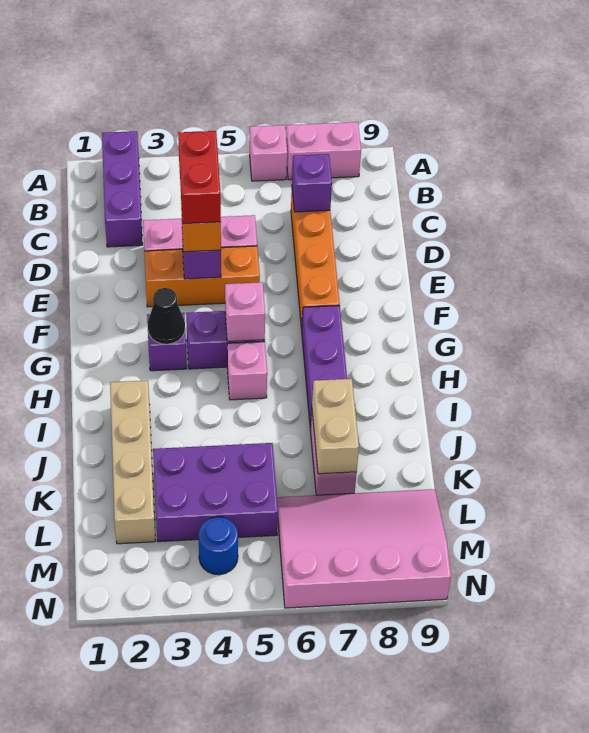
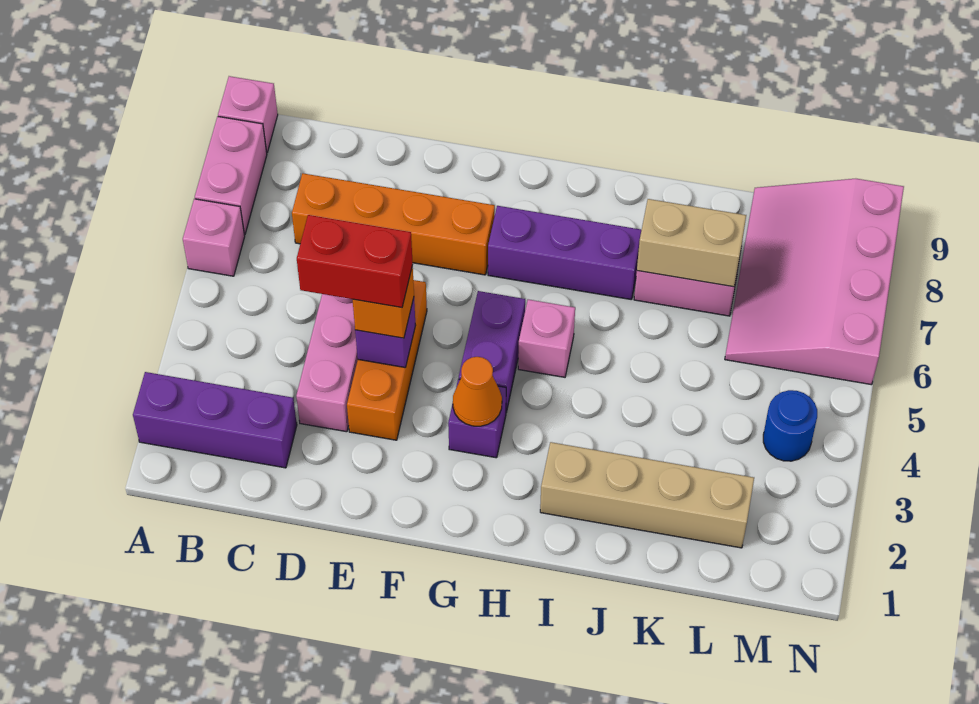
purple 1x1 brick [292,154,332,212] -> none
black 1x1 cone [148,288,185,344] -> orange 1x1 cone [453,357,502,426]
pink 1x1 brick [225,282,265,342] -> pink 1x1 brick moved to [218,76,278,152]
purple 2x3 brick [153,443,278,542] -> none

